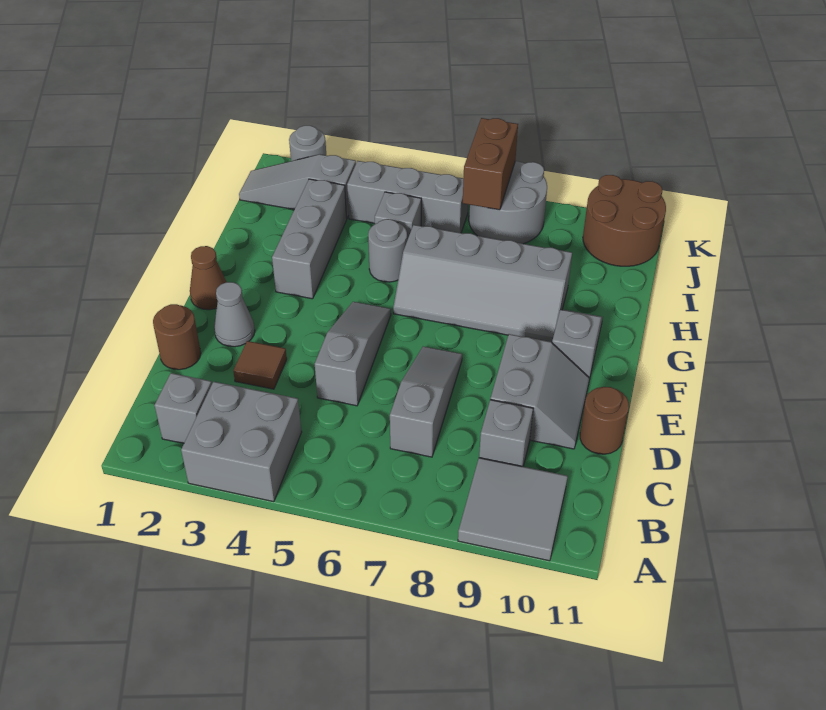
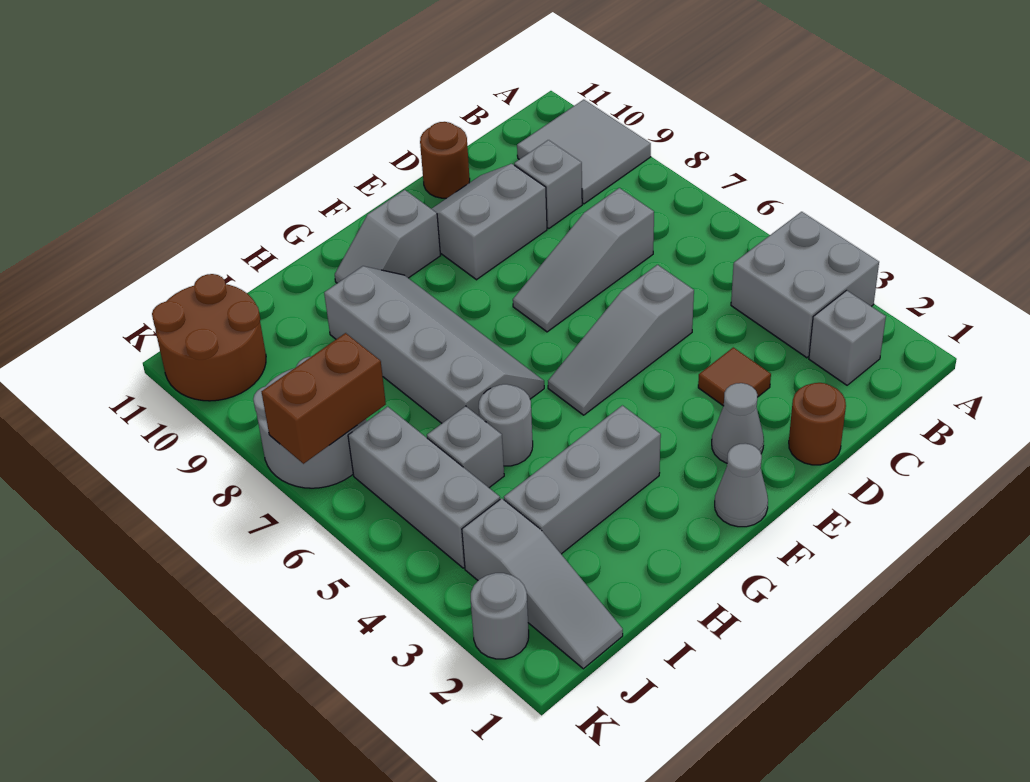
brown 1x1 cone [190,246,226,310] -> grey 1x1 cone [715,443,768,527]

